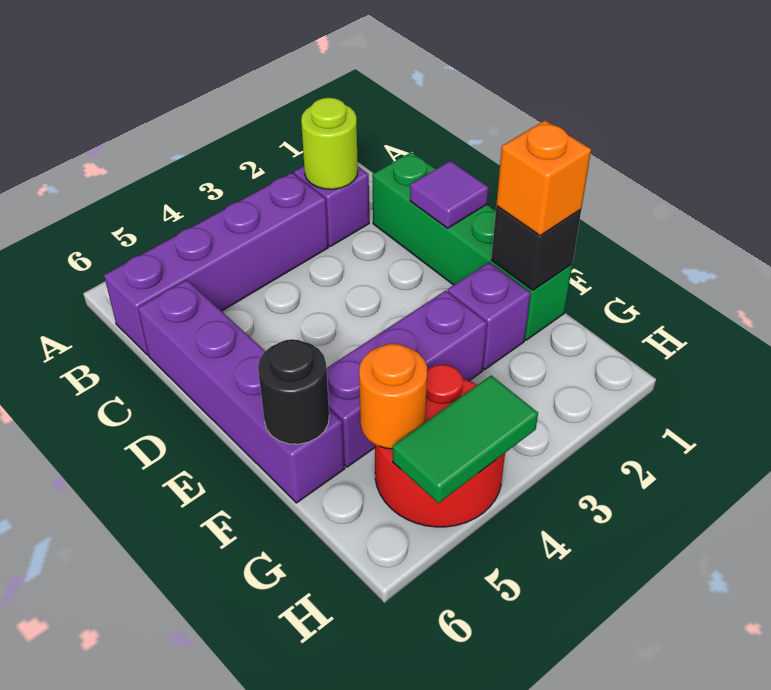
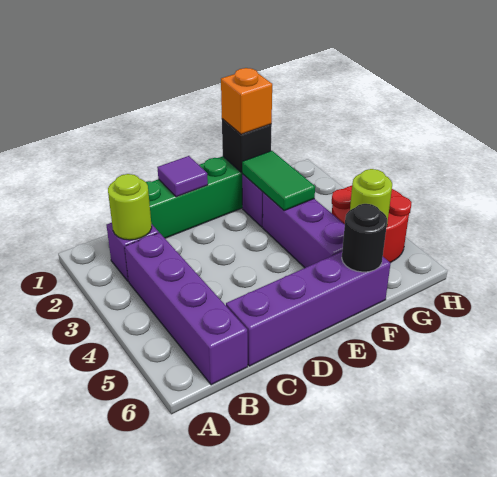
orange 1x1 round brick [359,344,427,449] -> lime 1x1 round brick [350,169,392,222]
green 1x2 tile [393,376,538,503] -> green 1x2 tile moved to [242,151,315,211]

